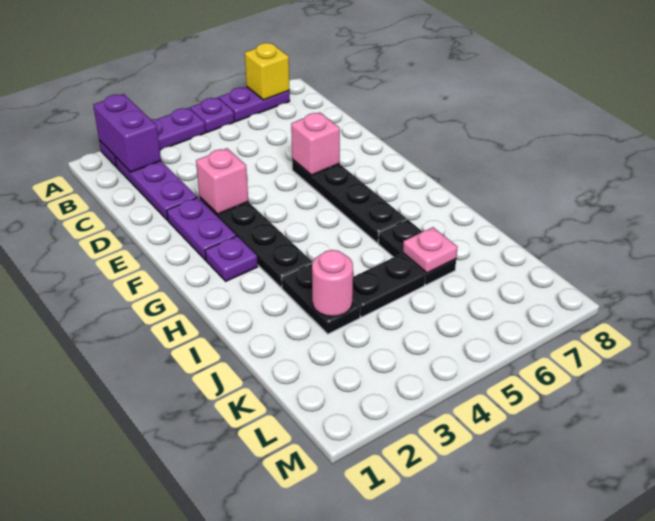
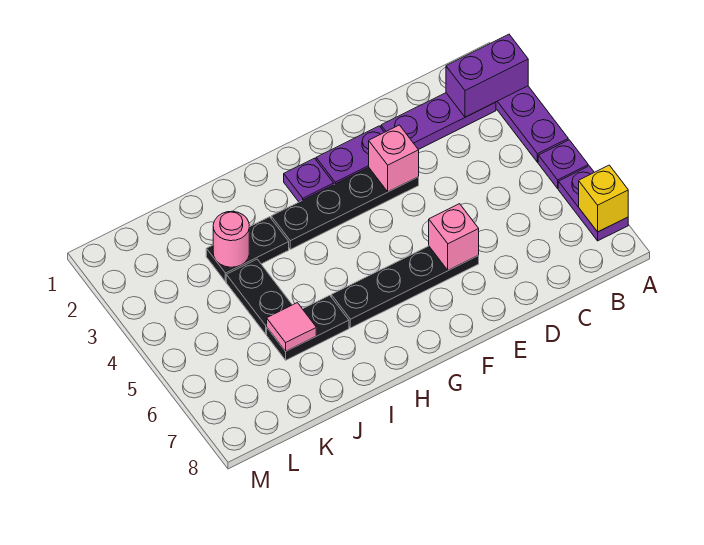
pink 1x1 plate [403,227,458,273] -> pink 1x1 tile [267,303,316,351]

